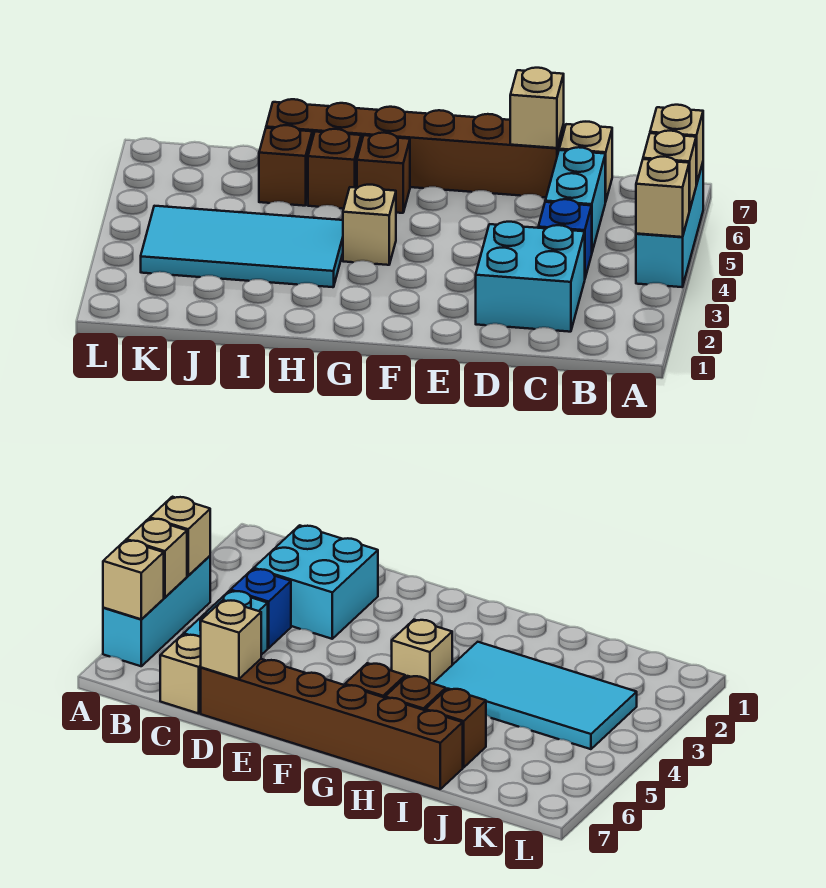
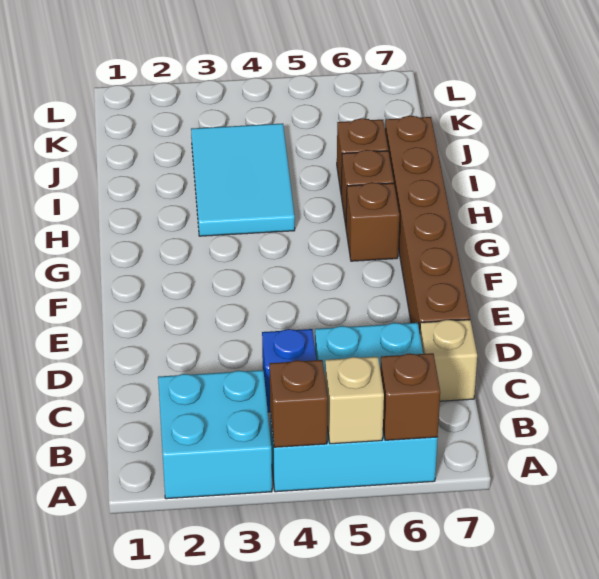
tan 1x1 brick [636,157,689,237] -> brown 1x1 brick [270,360,328,447]
tan 1x1 brick [650,105,703,185] -> brown 1x1 brick [380,353,440,440]
cyan 2x2 brick [476,222,585,332] -> cyan 2x2 brick moved to [158,370,272,499]
tan 1x1 brick [510,68,564,148] -> none
tan 1x1 brick [343,185,396,265] -> none
cyan 2x4 tile [141,206,343,287] -> cyan 2x3 tile [191,124,295,236]

